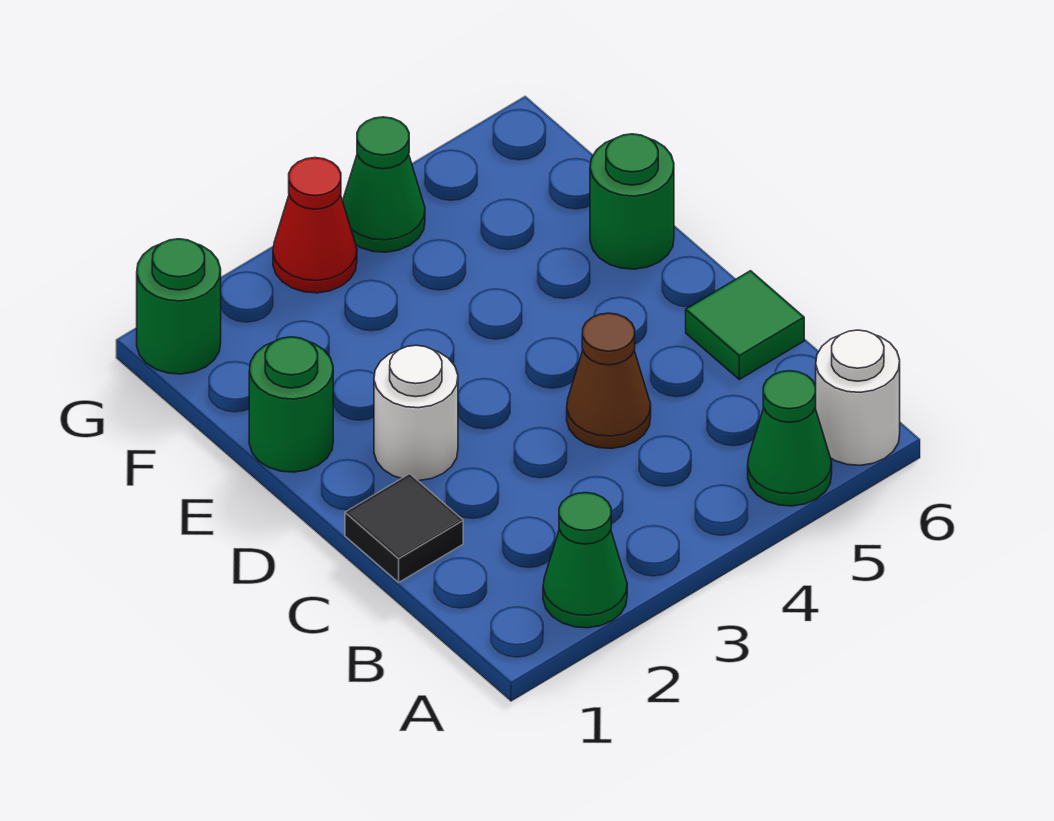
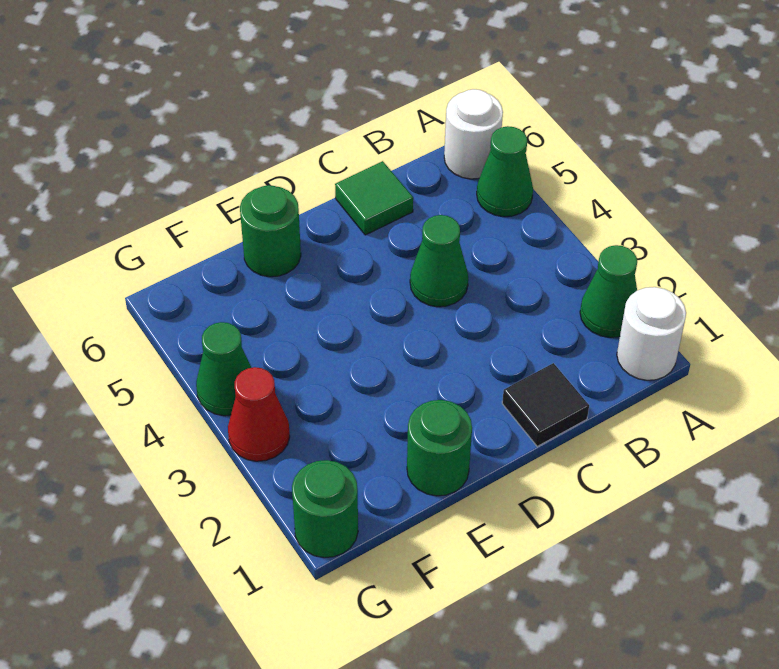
brown 1x1 cone [567,313,651,449] -> green 1x1 cone [410,215,468,307]
white 1x1 round brick [374,345,458,481] -> white 1x1 round brick moved to [617,287,686,380]

